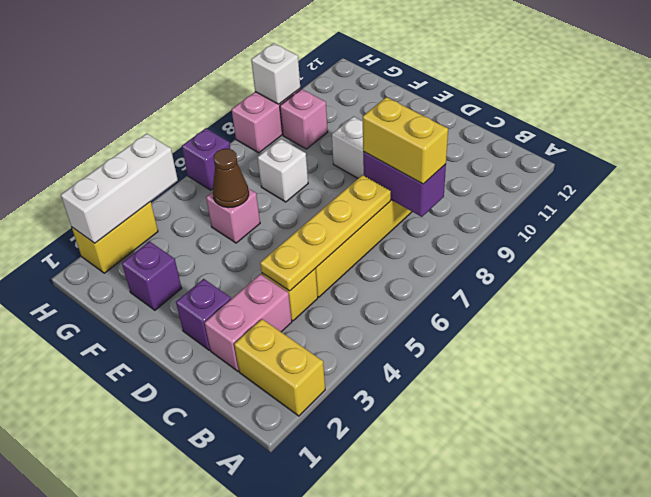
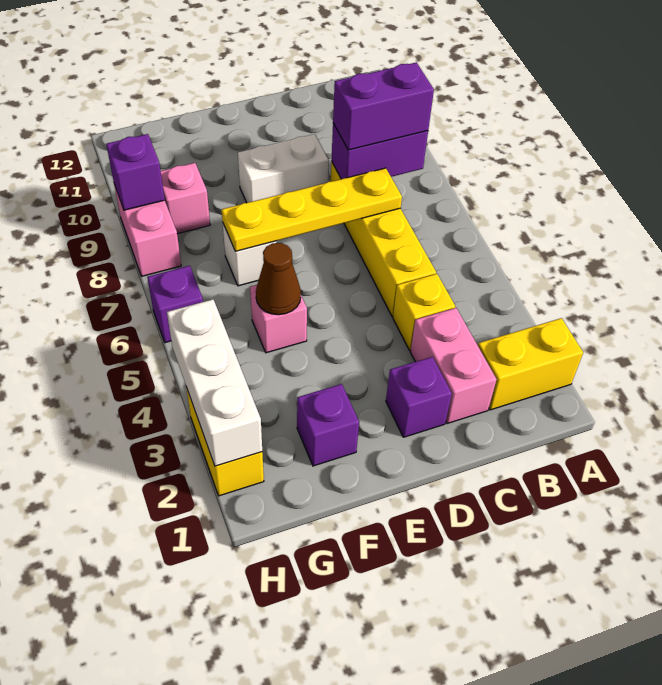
yellow 1x2 brick [362,97,448,184] -> purple 1x2 brick [333,62,434,150]
yellow 1x4 plate [260,175,391,291] -> yellow 1x4 plate turned to [222,168,402,251]
white 1x1 brick [251,43,300,104] -> purple 1x1 brick [106,134,165,210]

